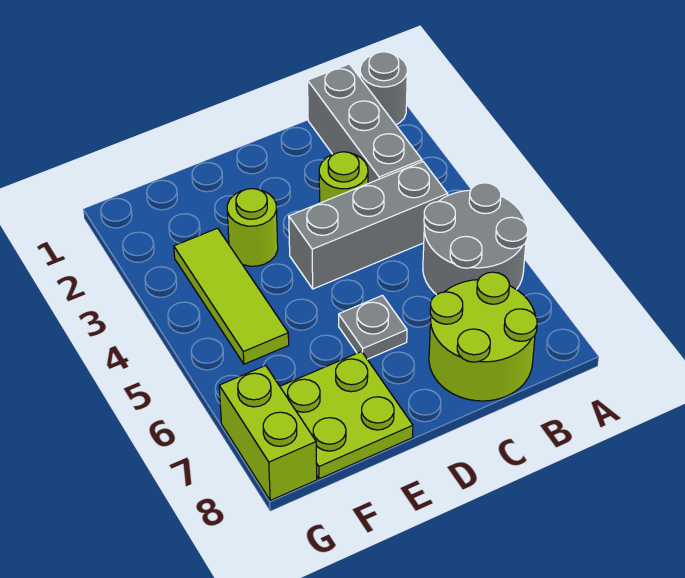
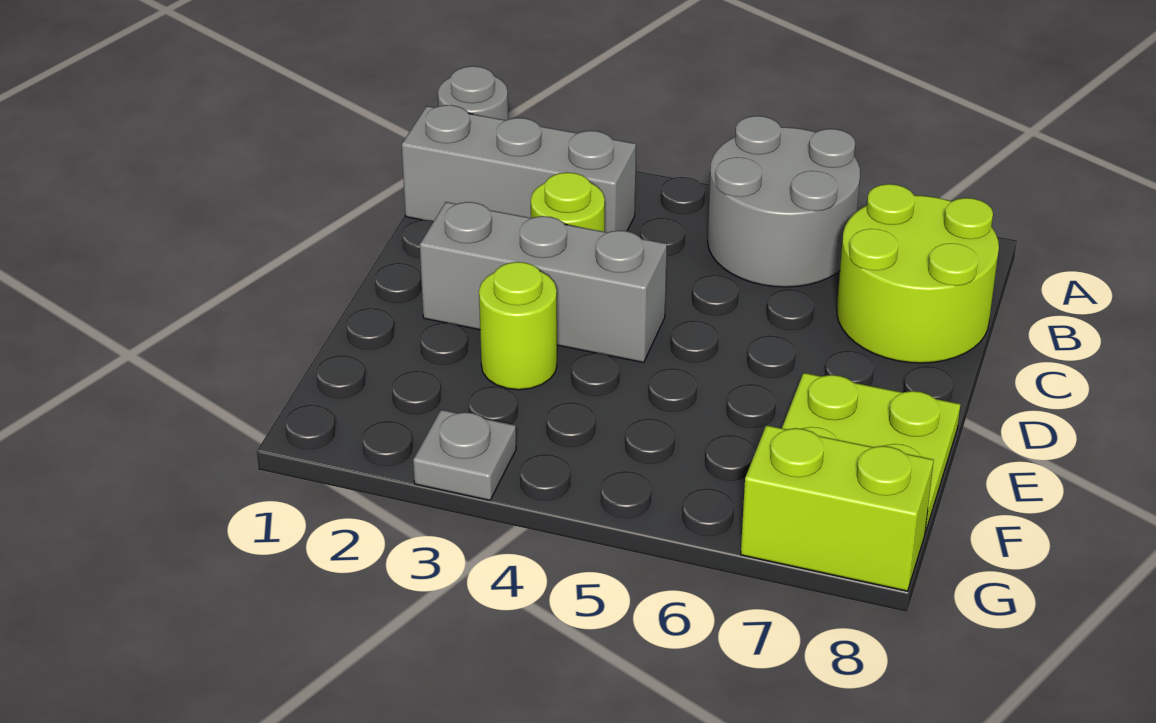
grey 1x3 brick [289,162,448,289] -> grey 1x3 brick turned to [420,202,667,362]
grey 1x1 plate [339,295,407,359] -> grey 1x1 plate moved to [413,410,516,500]
lime 1x3 tile [174,228,289,364] -> none

